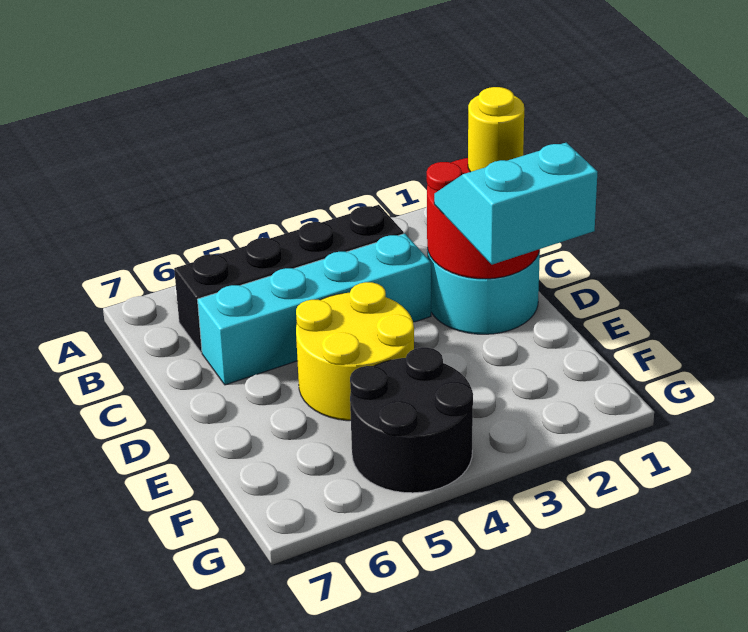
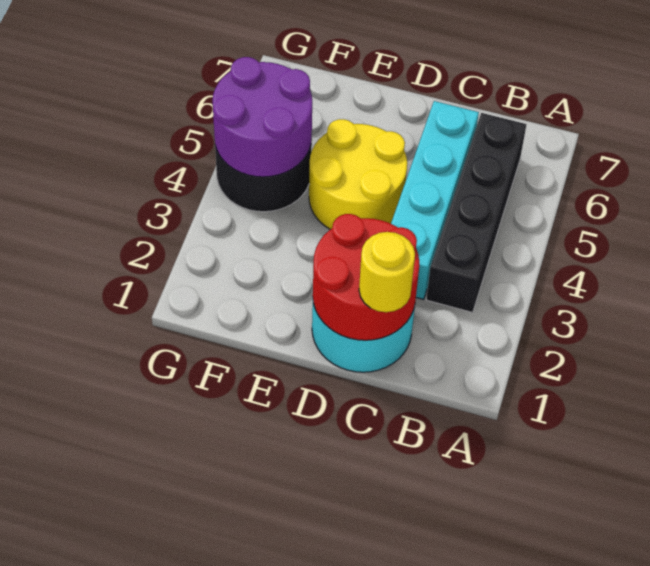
cyan 2x2 slope [434,142,597,265] -> none
none -> purple 2x2 round brick [213,57,312,177]

